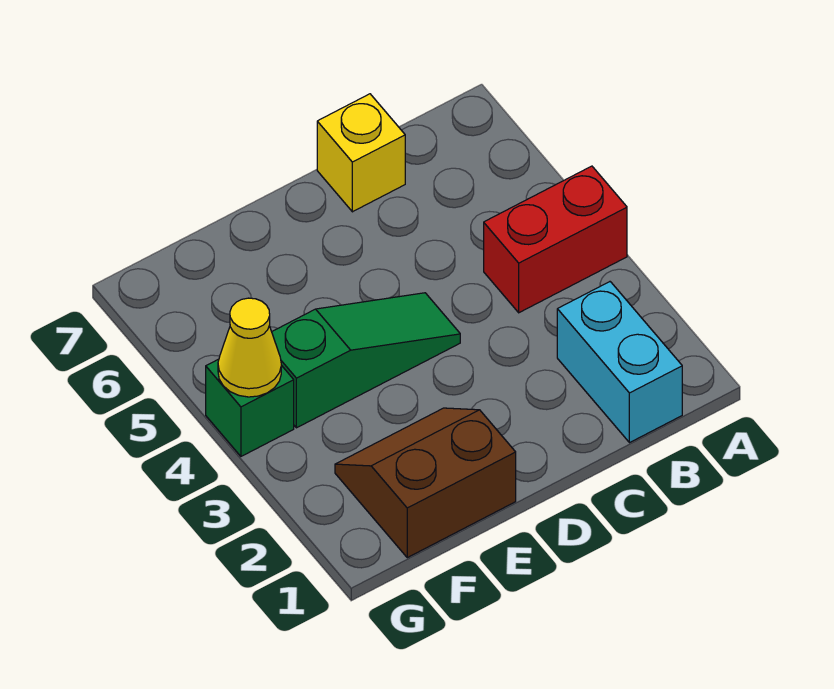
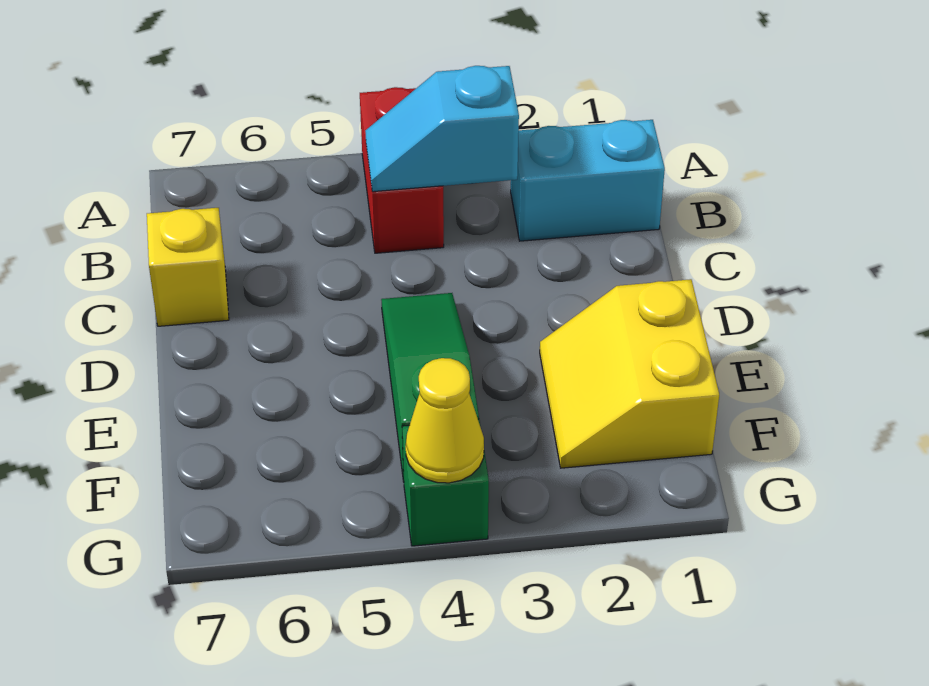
none -> cyan 1x2 slope [365,66,519,192]
brown 2x2 slope [335,408,516,558] -> yellow 2x2 slope [540,279,719,468]

